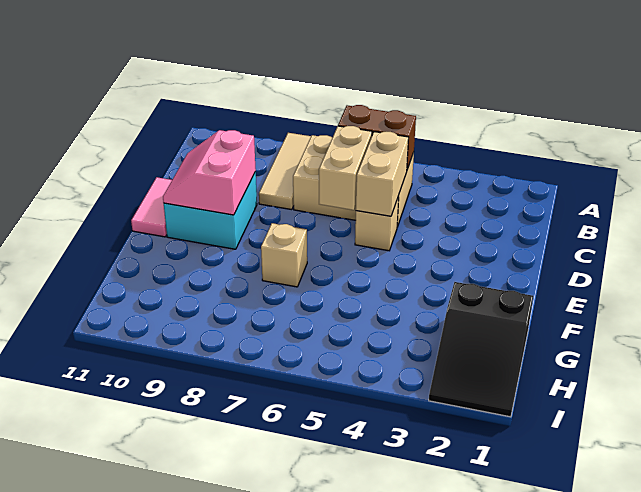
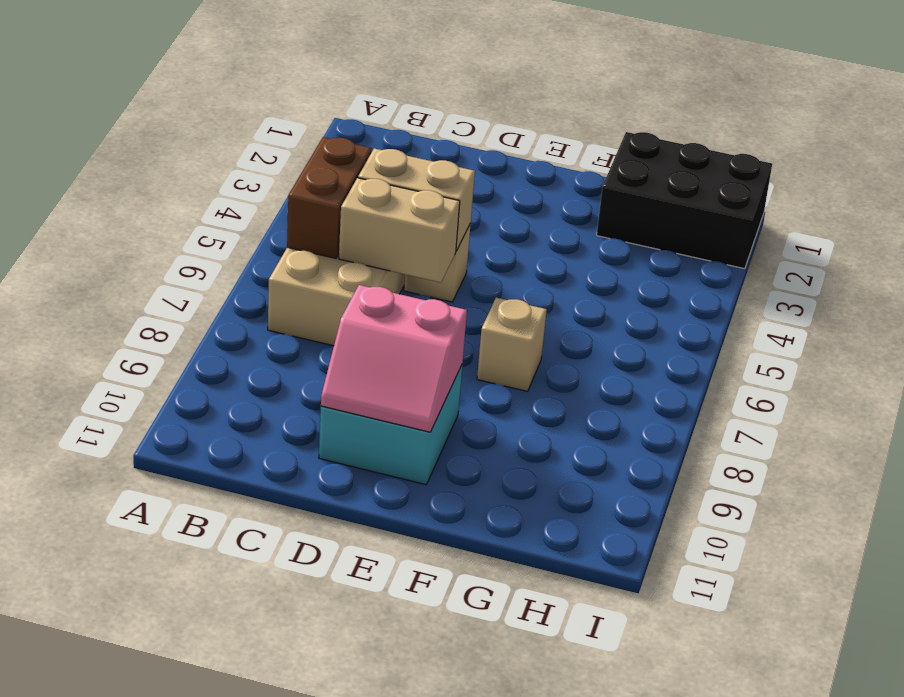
tan 1x3 tile [259,133,311,210] -> none
pink 1x2 tile [131,177,172,237] -> none
black 2x3 slope [429,282,533,417] -> black 2x3 brick [597,132,772,269]

